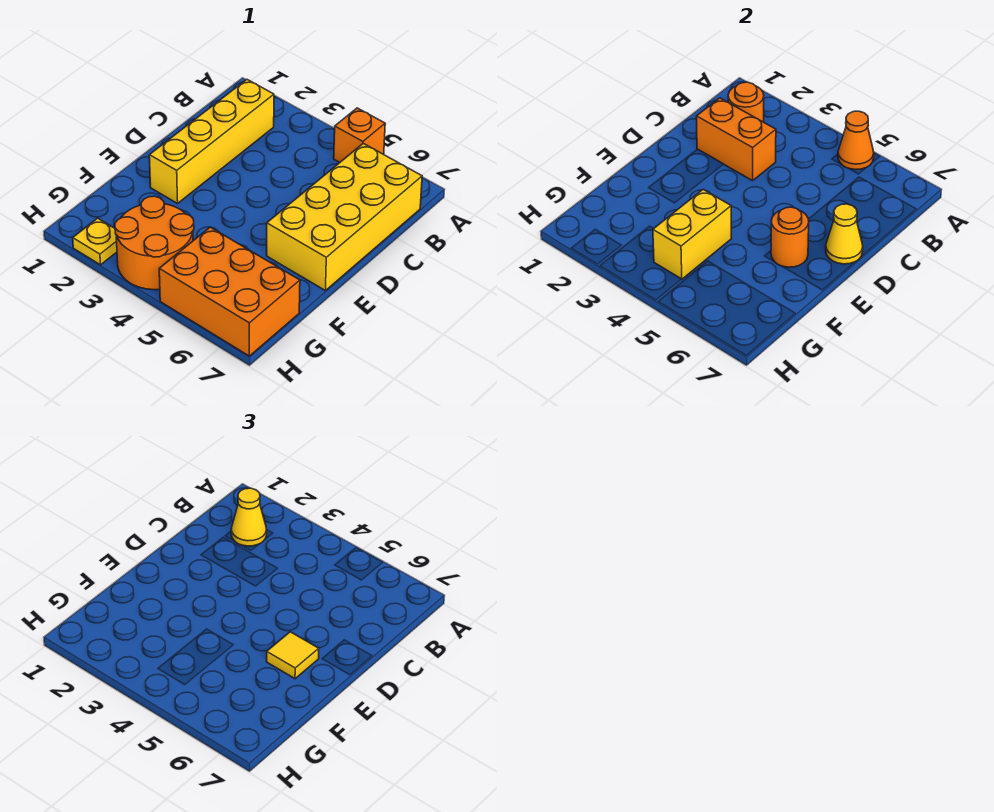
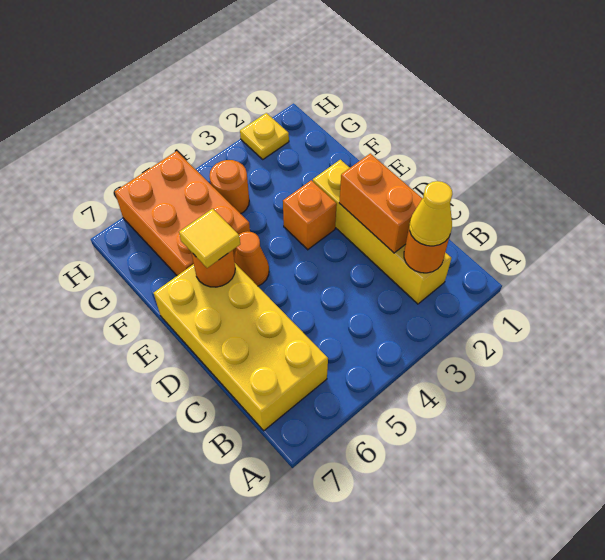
orange 1x1 brick [334,108,385,162] -> orange 1x1 brick moved to [283,180,337,250]
orange 1x1 cone [838,111,874,169] -> orange 1x1 cone moved to [234,231,269,286]
orange 1x2 brick [696,98,776,181] -> orange 1x2 brick turned to [339,153,423,253]
yellow 1x1 cone [826,204,863,264] -> none
yellow 1x2 brick [653,189,731,279] -> none
orange 2x2 round brick [115,196,194,290] -> orange 1x1 round brick [210,160,249,214]
orange 2x3 brick [159,227,300,356] -> orange 2x3 brick turned to [115,151,250,276]

